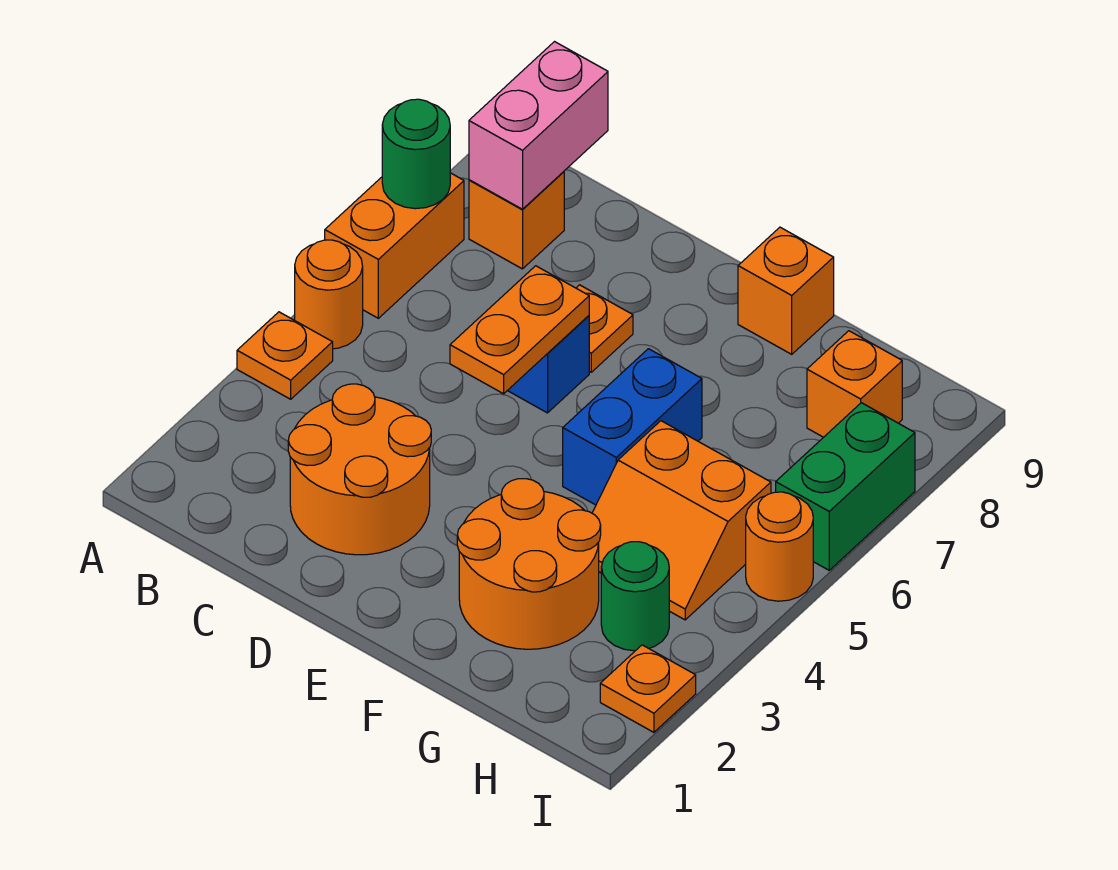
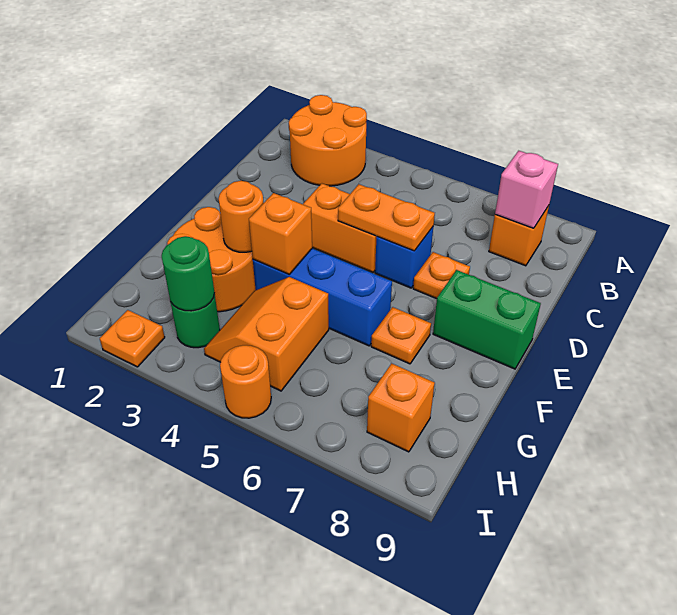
orange 1x1 plate [237,312,333,399] -> orange 1x1 plate moved to [371,307,431,364]
orange 1x1 round brick [295,240,363,349] -> orange 1x1 round brick moved to [219,181,264,252]
orange 1x2 brick [325,173,464,318] -> orange 1x2 brick moved to [303,183,377,272]
green 1x1 round brick [382,99,450,209] -> green 1x1 round brick moved to [162,236,215,311]
pink 1x2 brick [469,42,608,209] -> pink 1x1 brick [495,151,558,228]
orange 2x2 round brick [288,384,431,555] -> orange 2x2 round brick moved to [289,95,367,186]
blue 1x2 brick [563,349,702,505] -> blue 1x3 brick [253,248,392,346]
orange 1x1 brick [738,227,834,354] -> orange 1x1 brick moved to [249,193,312,274]
green 1x2 brick [776,403,915,570] -> green 1x2 brick moved to [433,270,541,369]

